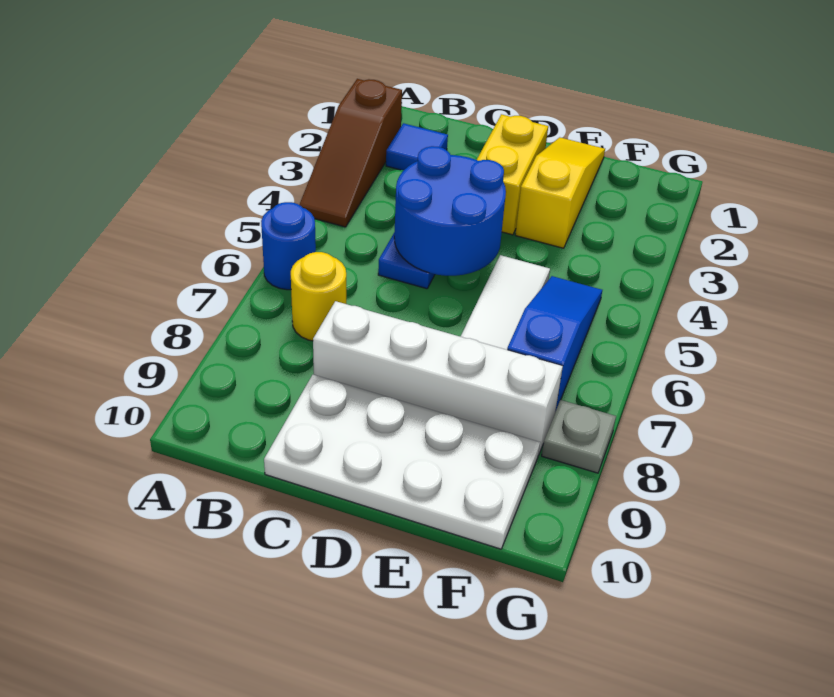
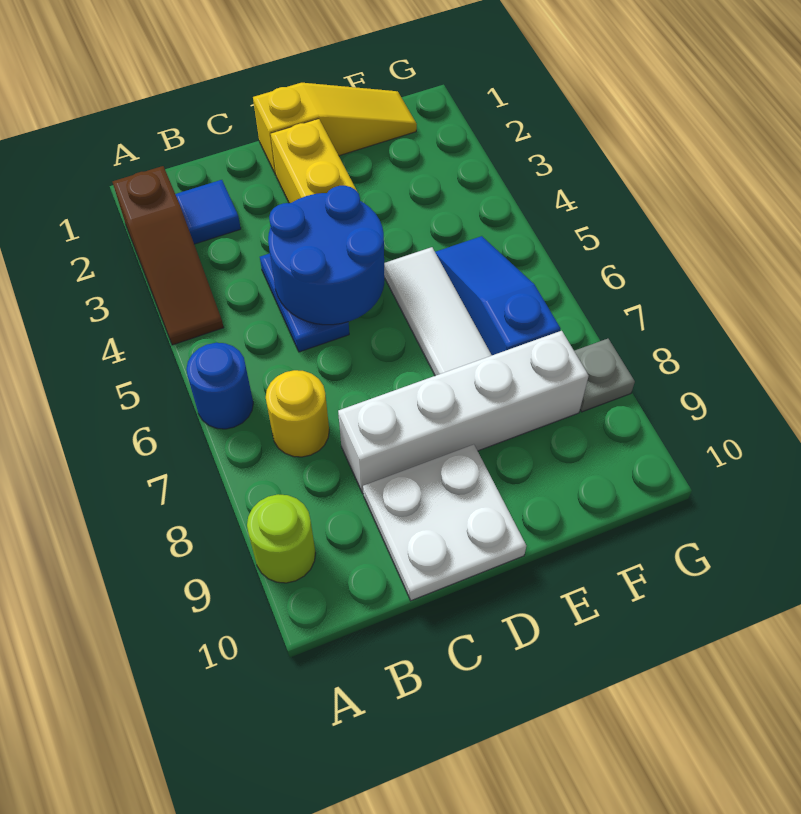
none -> lime 1x1 round brick [247,494,316,583]
white 2x4 plate [264,375,540,549] -> white 2x2 plate [363,444,526,601]
yellow 1x3 slope [515,137,605,248] -> yellow 1x3 slope turned to [253,83,417,175]

